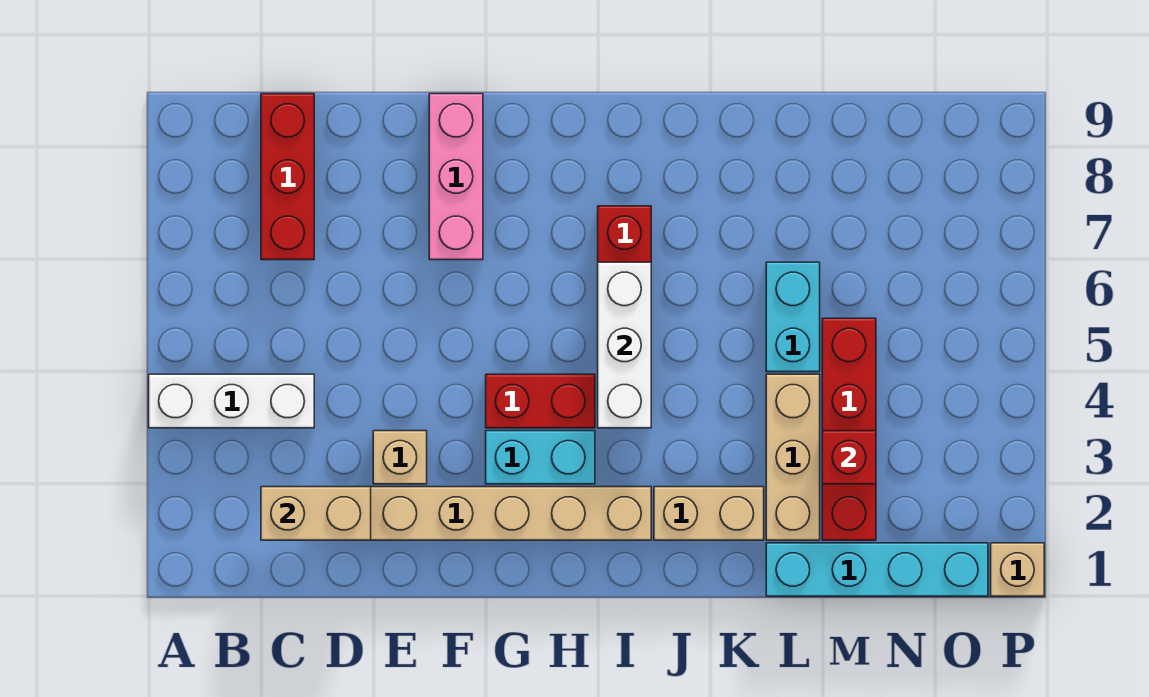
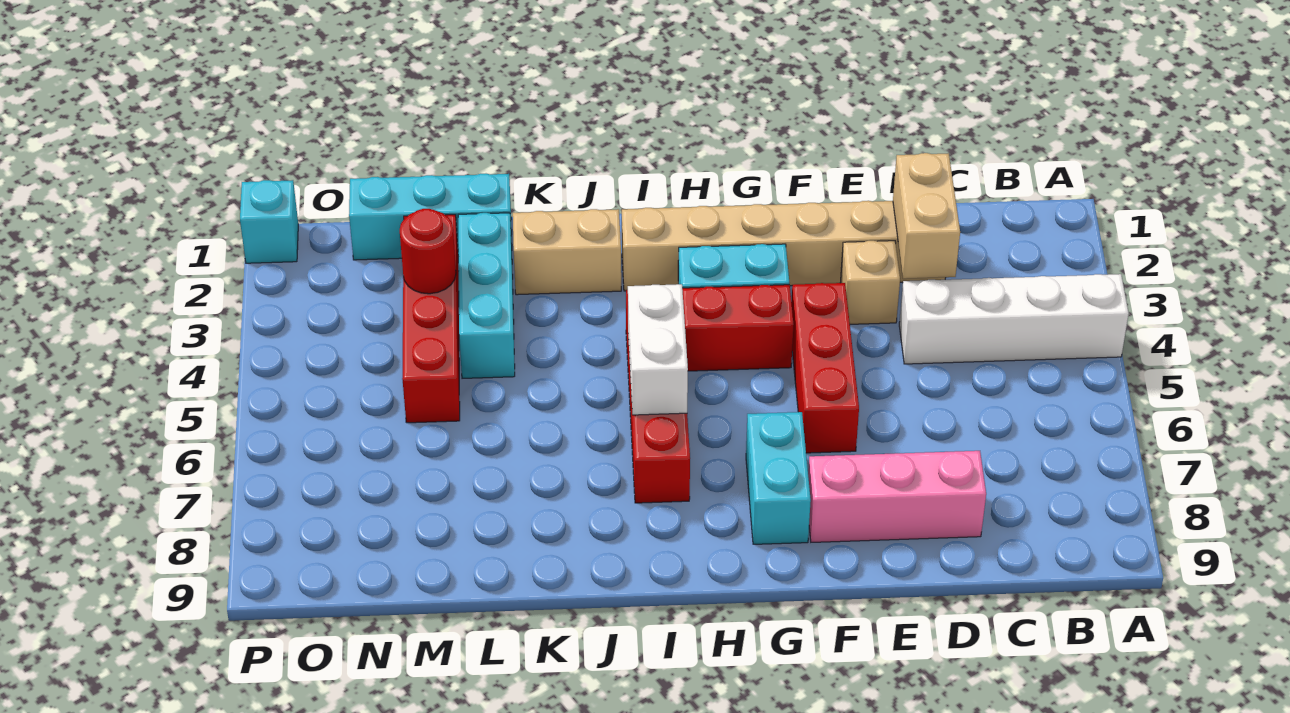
white 1x3 brick [149,374,314,428] -> white 1x4 brick [899,274,1129,364]
tan 1x2 brick [261,487,371,540] -> tan 1x2 brick turned to [893,153,960,279]
red 1x3 brick [261,94,314,260] -> red 1x3 brick moved to [791,283,859,453]
pink 1x3 brick [429,94,483,260] -> pink 1x3 brick turned to [808,451,986,542]
white 1x3 brick [598,262,651,428] -> white 1x2 brick [628,284,688,415]
cyan 1x4 brick [766,543,988,596] -> cyan 1x3 brick [349,174,512,260]
tan 1x3 brick [766,374,820,540] -> cyan 1x3 brick [458,213,515,378]
cyan 1x2 brick [766,262,820,372] -> cyan 1x2 brick moved to [746,412,811,544]
red 1x1 brick [822,431,876,484] -> red 1x1 round brick [400,209,456,294]
tan 1x1 brick [991,543,1044,596] -> cyan 1x1 brick [240,180,298,263]

